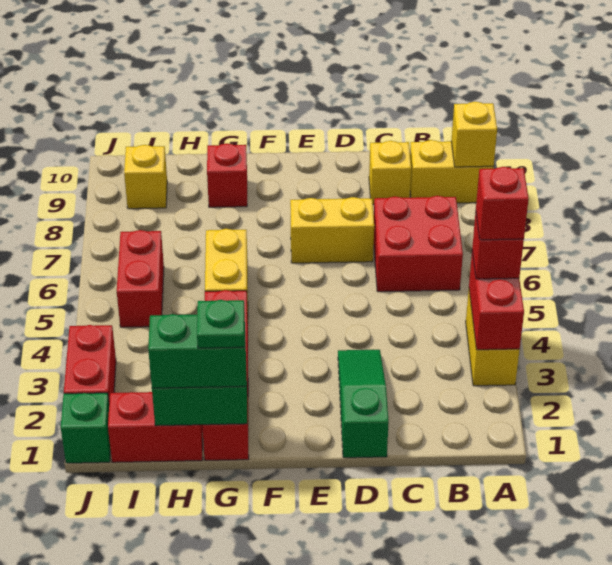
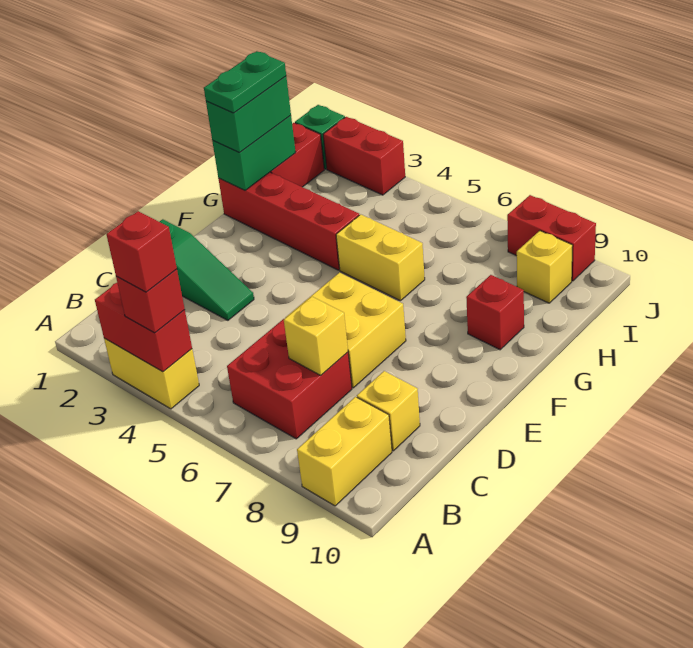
yellow 1x1 brick [451,102,497,167] -> yellow 1x1 brick moved to [284,297,348,375]
yellow 1x2 brick [290,197,374,263] -> yellow 2x2 brick [286,273,406,388]
green 1x1 plate [197,300,245,348] -> green 1x2 plate [204,51,286,113]
red 1x2 brick [117,230,164,327] -> red 1x2 brick moved to [507,195,596,281]

